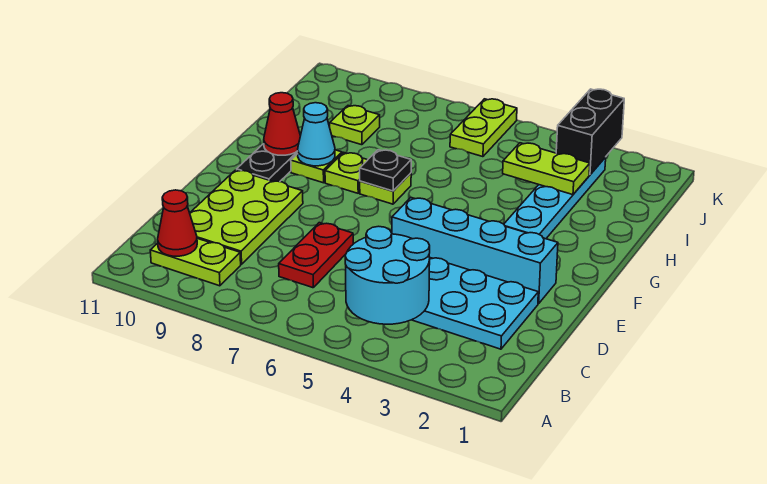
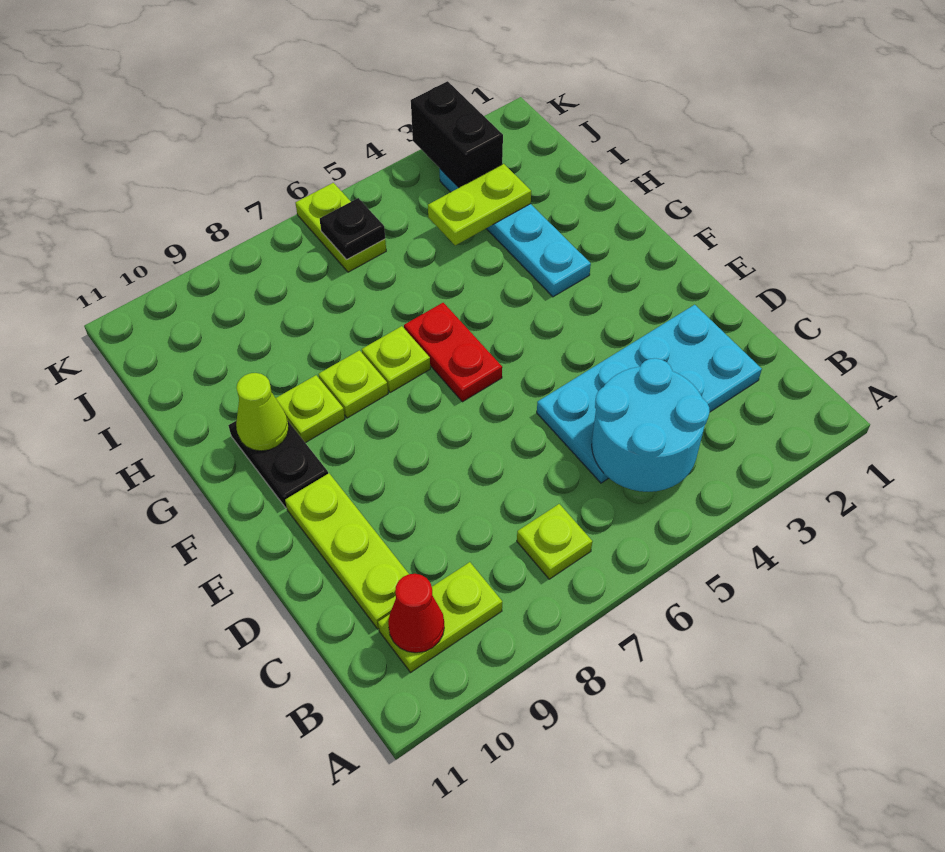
red 1x2 plate [279,223,353,288] -> red 1x2 plate moved to [404,303,502,402]
lime 2x3 plate [190,170,303,264] -> lime 1x3 plate [285,473,409,629]
cyan 1x4 brick [392,198,558,304] -> none
black 1x1 plate [360,150,411,191] -> black 1x1 plate moved to [320,198,385,260]
cyan 1x1 cone [298,103,335,166] -> none
red 1x1 cone [264,93,300,155] -> lime 1x1 cone [236,373,289,451]
lime 1x1 plate [330,106,380,145] -> lime 1x1 plate moved to [517,504,592,579]

